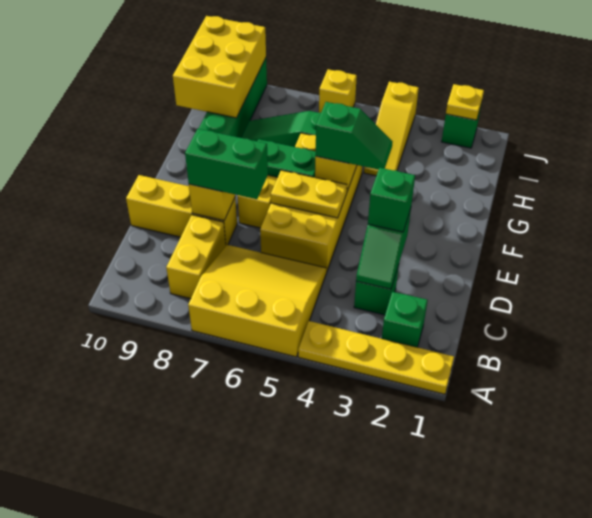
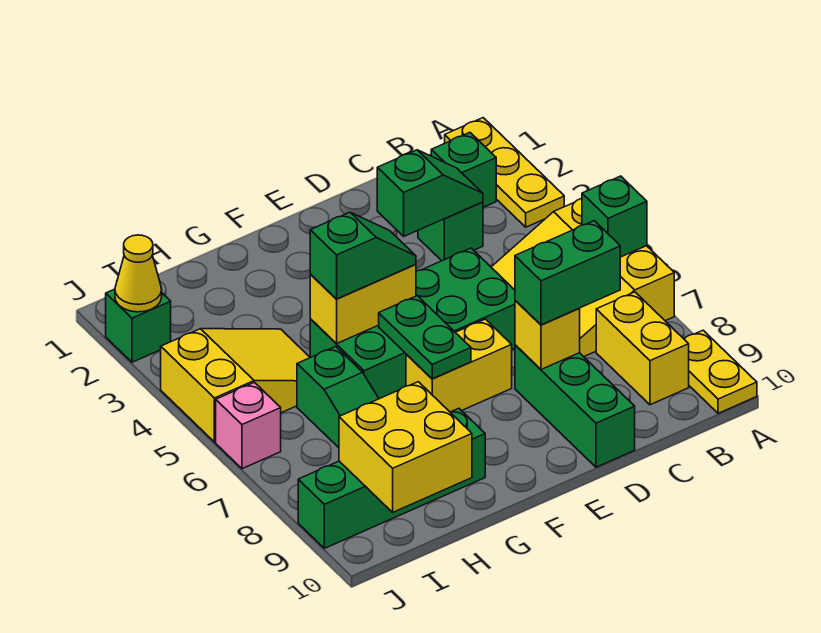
yellow 1x4 plate [298,321,454,394] -> yellow 1x3 plate [445,118,564,227]
yellow 1x2 brick [166,215,226,299] -> yellow 1x2 brick turned to [596,292,689,405]
green 1x1 brick [368,168,415,232] -> green 1x1 brick moved to [582,176,647,257]
yellow 2x4 brick [260,133,362,270] -> green 2x4 brick [310,248,515,399]
green 1x2 brick [185,129,268,199] -> green 1x2 brick turned to [515,221,620,325]
yellow 1x3 brick [126,175,237,246] -> green 1x3 brick [515,345,635,467]
yellow 1x2 plate [271,170,347,218] -> yellow 1x2 plate moved to [684,330,757,413]
green 1x2 slope [315,102,393,170] -> green 1x2 slope turned to [310,212,416,299]
yellow 1x3 slope [364,82,419,176] -> yellow 2x3 slope [161,329,310,442]
yellow 2x3 brick [173,16,266,118] -> yellow 2x2 brick [339,382,472,512]
yellow 1x1 plate [446,84,484,120] -> yellow 1x1 cone [115,235,162,312]
yellow 1x1 brick [319,69,357,113] -> pink 1x1 brick [216,382,281,469]

